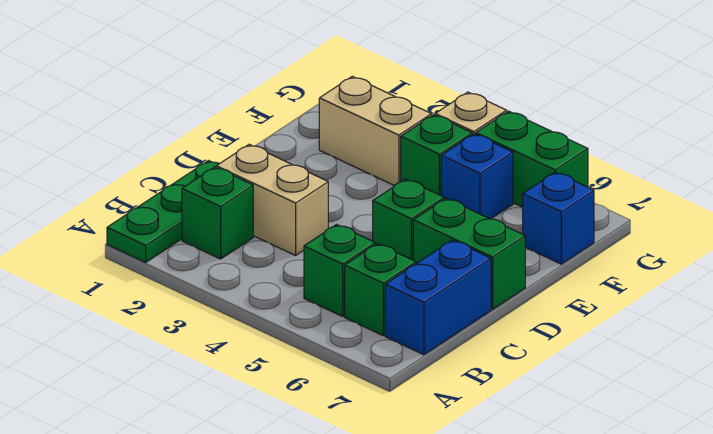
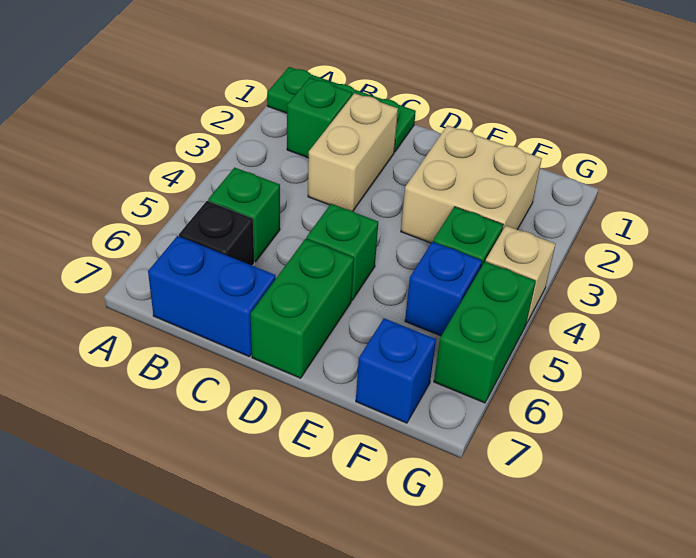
green 1x1 brick [345,244,416,335] -> black 1x1 brick [179,201,254,266]
tan 1x2 brick [319,76,432,185] -> tan 2x2 brick [401,125,542,243]

